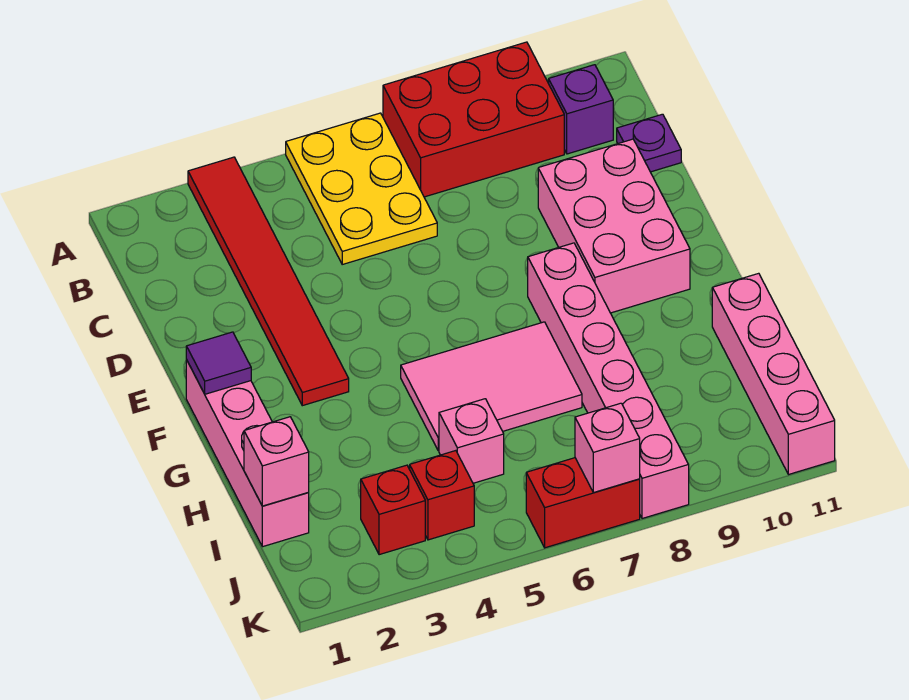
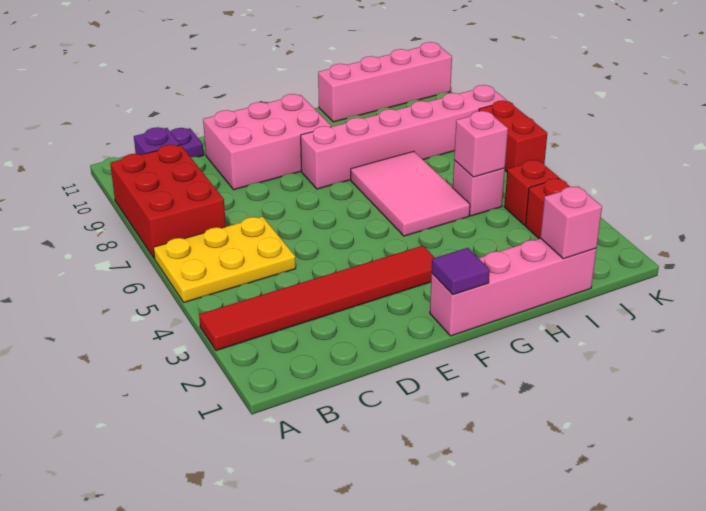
pink 1x1 brick [575,403,640,493] -> pink 1x1 brick moved to [454,111,508,177]

